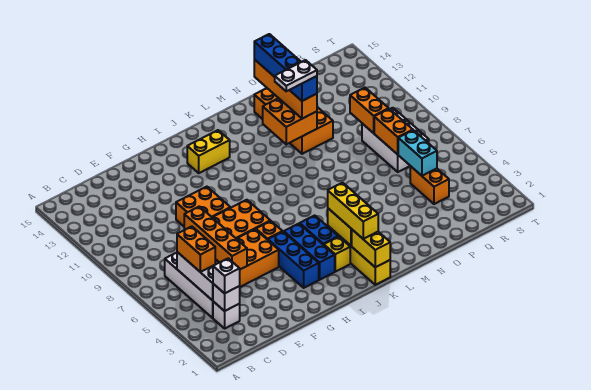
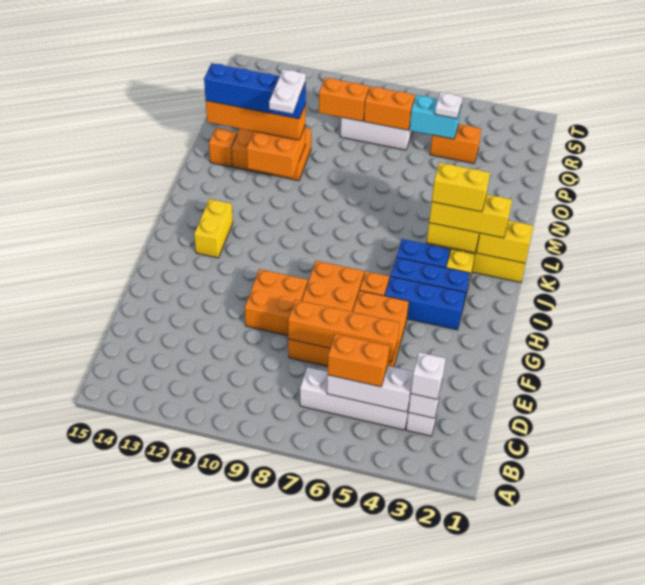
none -> yellow 1x2 brick [432,163,490,212]
none -> white 1x1 plate [435,92,462,119]

